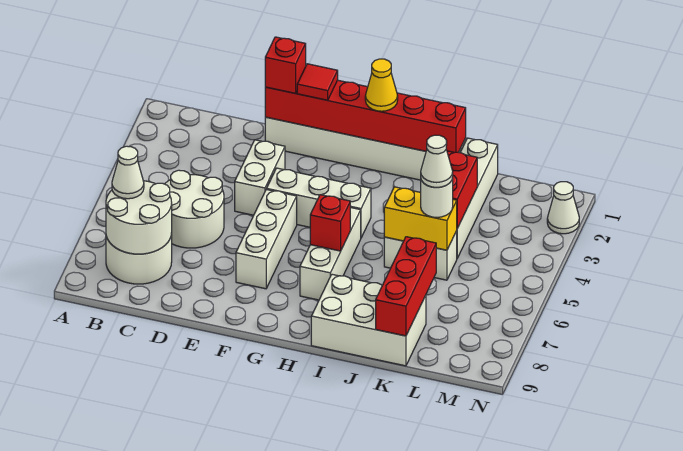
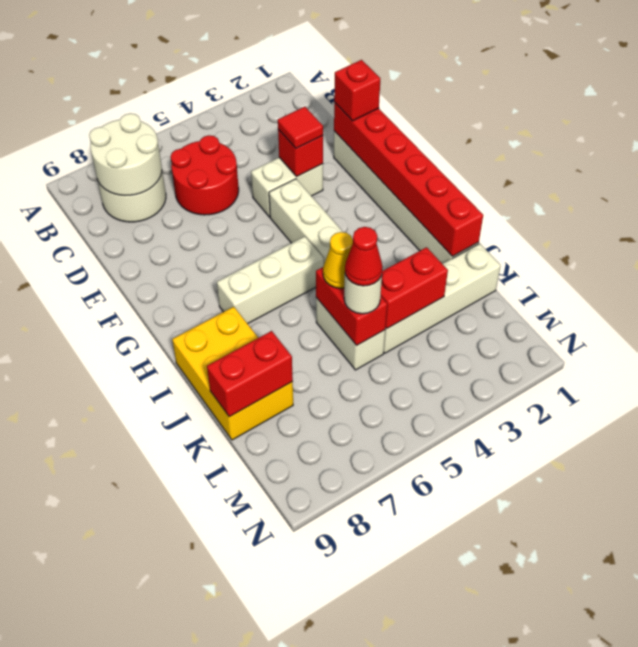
white 1x1 cone [112,146,144,199] -> none
white 2x2 round brick [165,170,224,248] -> red 2x2 round brick [170,135,239,215]
red 1x1 tile [297,64,338,100] -> red 1x1 tile moved to [278,107,323,148]
white 1x3 brick [236,189,297,289] -> none
yellow 1x1 cone [365,59,398,111] -> yellow 1x1 cone moved to [323,232,353,288]
red 1x1 brick [310,195,350,251] -> red 1x1 brick moved to [278,129,323,177]
white 2x3 brick [311,274,426,366] -> yellow 2x3 brick [172,307,293,440]
yellow 1x2 brick [384,187,457,250] -> red 1x2 brick [316,267,387,345]
white 1x1 cone [421,135,453,188] -> red 1x1 cone [345,227,382,286]
red 1x3 brick [376,237,436,336] -> red 1x2 brick [207,331,293,417]
white 1x1 cone [547,182,579,234] -> none

